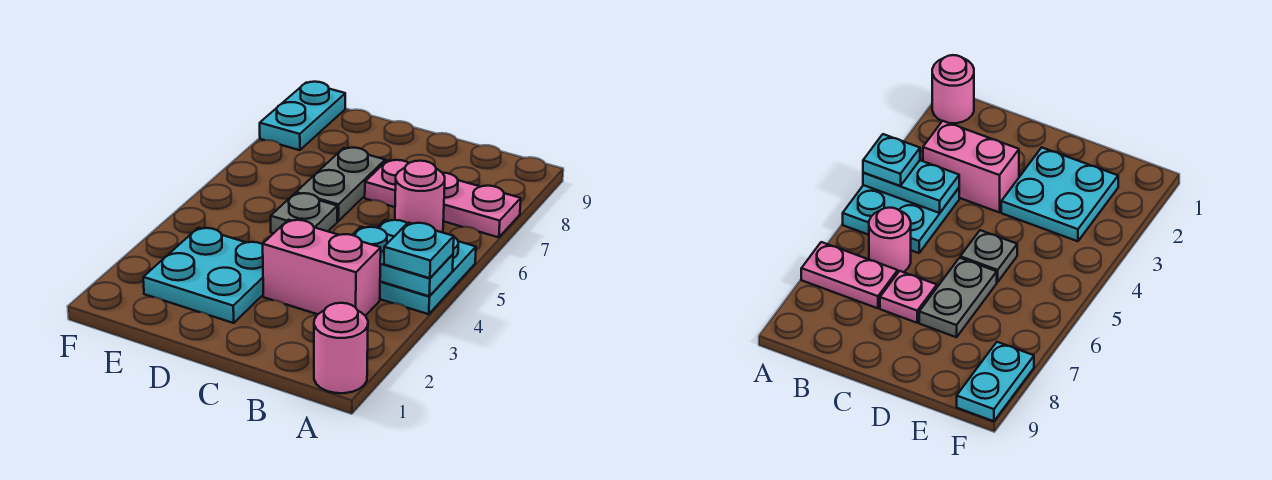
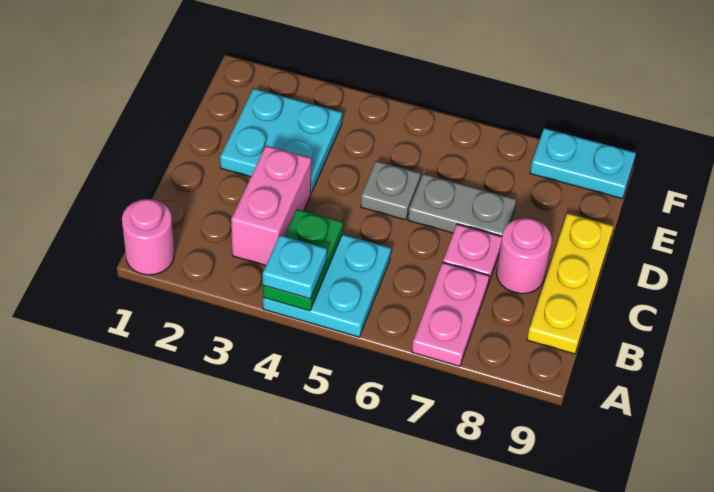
cyan 1x2 plate [353,227,453,296] -> green 1x2 plate [263,209,343,311]
pink 1x1 round brick [395,161,445,233] -> pink 1x1 round brick moved to [496,218,552,294]
none -> yellow 1x3 plate [527,213,613,354]

